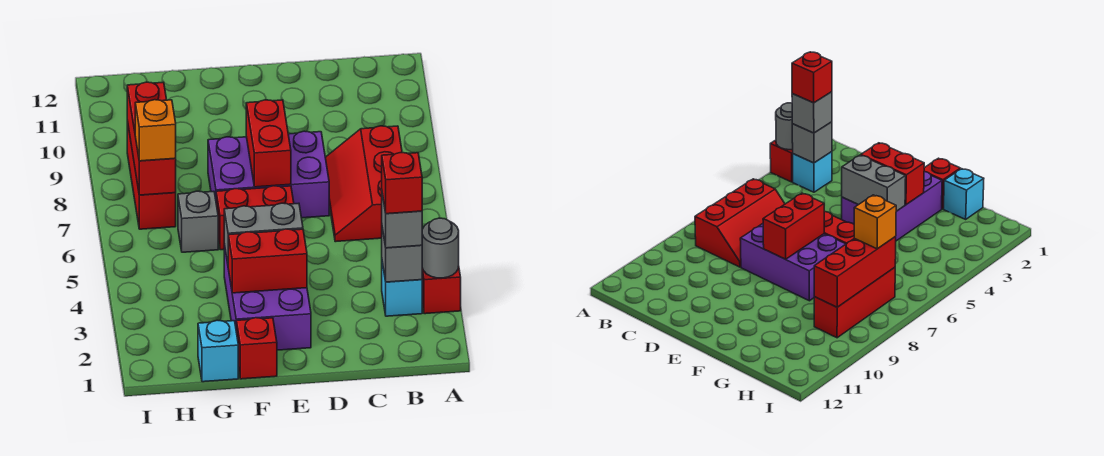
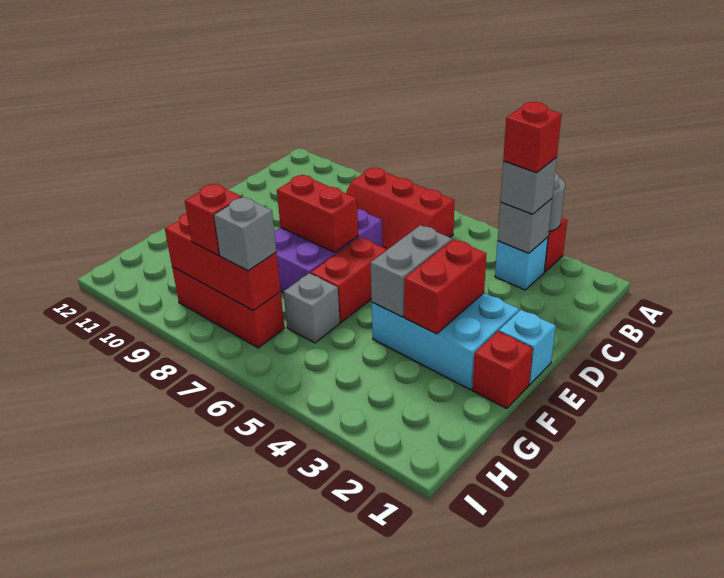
purple 2x3 brick [224,244,311,350] -> cyan 2x3 brick [372,293,519,390]
cyan 1x1 brick [198,320,238,382] -> cyan 1x1 brick moved to [499,310,556,384]
orange 1x1 brick [135,100,176,161] -> grey 1x1 brick [214,197,276,271]
none -> red 1x1 brick [185,184,242,255]

